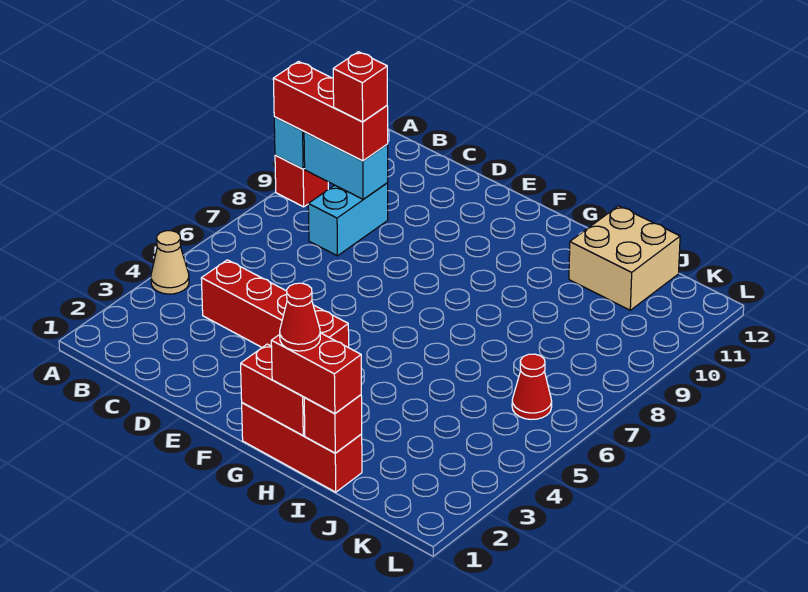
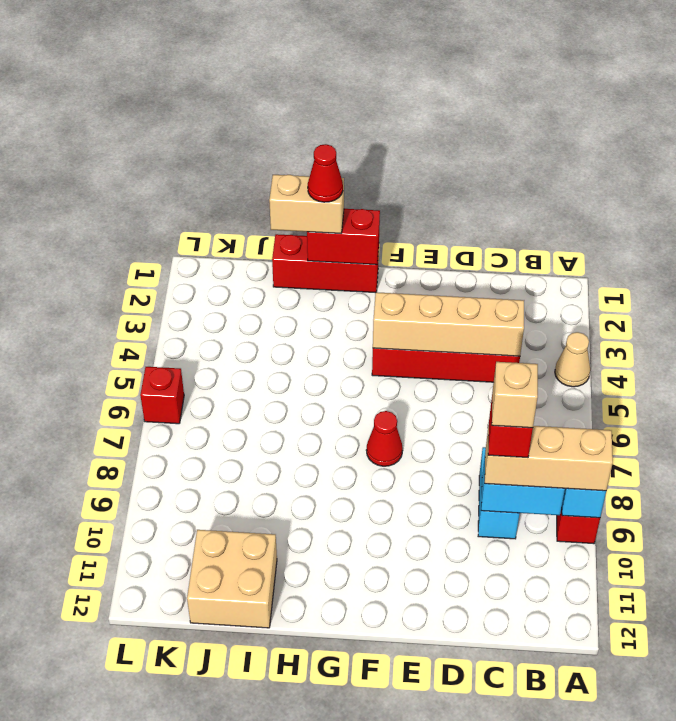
red 1x3 brick [273,62,388,161] -> tan 1x3 brick [485,425,613,491]
none -> tan 1x4 brick [373,292,524,356]
none -> tan 1x1 brick [492,362,538,428]
red 1x2 brick [271,333,361,413] -> tan 1x2 brick [269,175,344,234]
red 1x1 brick [304,395,362,453] -> red 1x1 brick moved to [140,367,184,424]
red 1x1 cone [512,354,552,419] -> red 1x1 cone moved to [366,411,403,466]

